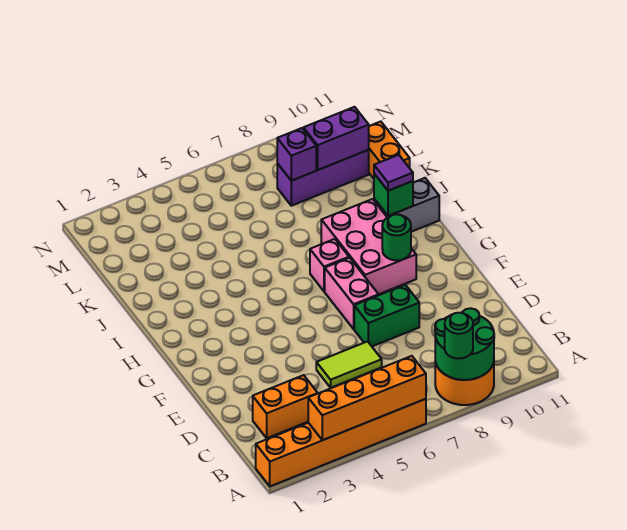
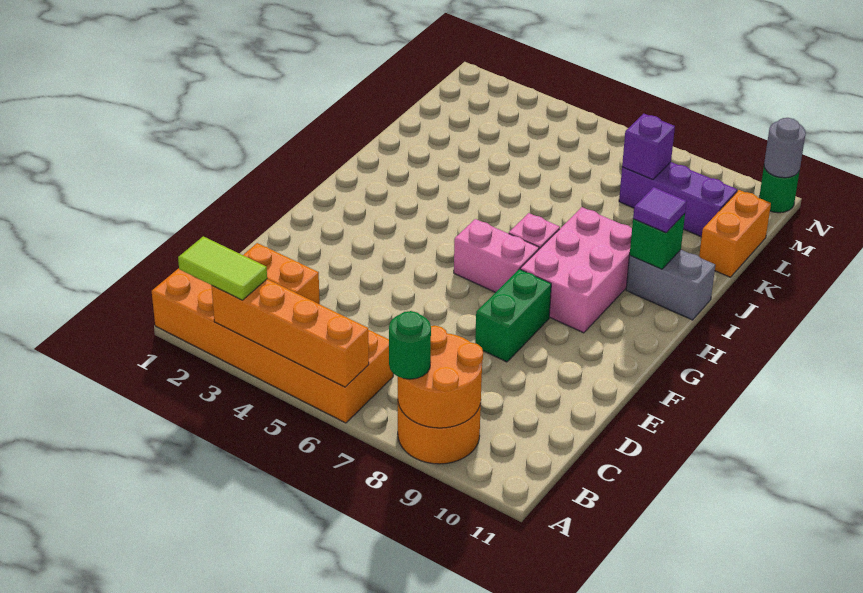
orange 1x6 brick [256,399,426,486] -> orange 2x6 brick [152,268,393,423]
green 2x2 round brick [435,308,494,380] -> orange 2x2 round brick [398,326,483,428]
lime 1x2 tile [316,342,382,388] -> lime 1x2 tile moved to [178,236,267,300]
green 1x2 brick [354,285,419,346] -> green 1x2 brick turned to [475,269,551,362]
pink 1x2 brick [325,258,378,329] -> pink 1x2 brick turned to [454,219,539,292]
green 1x1 round brick [382,214,411,260] -> green 1x1 round brick moved to [759,168,799,213]
purple 1x2 brick [303,107,369,170] -> none
none -> grey 1x1 round brick [764,118,806,178]

